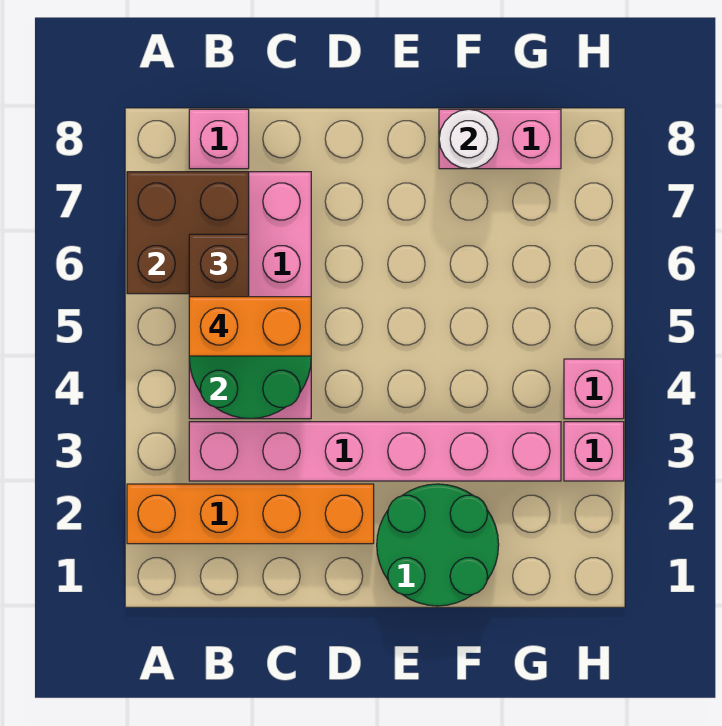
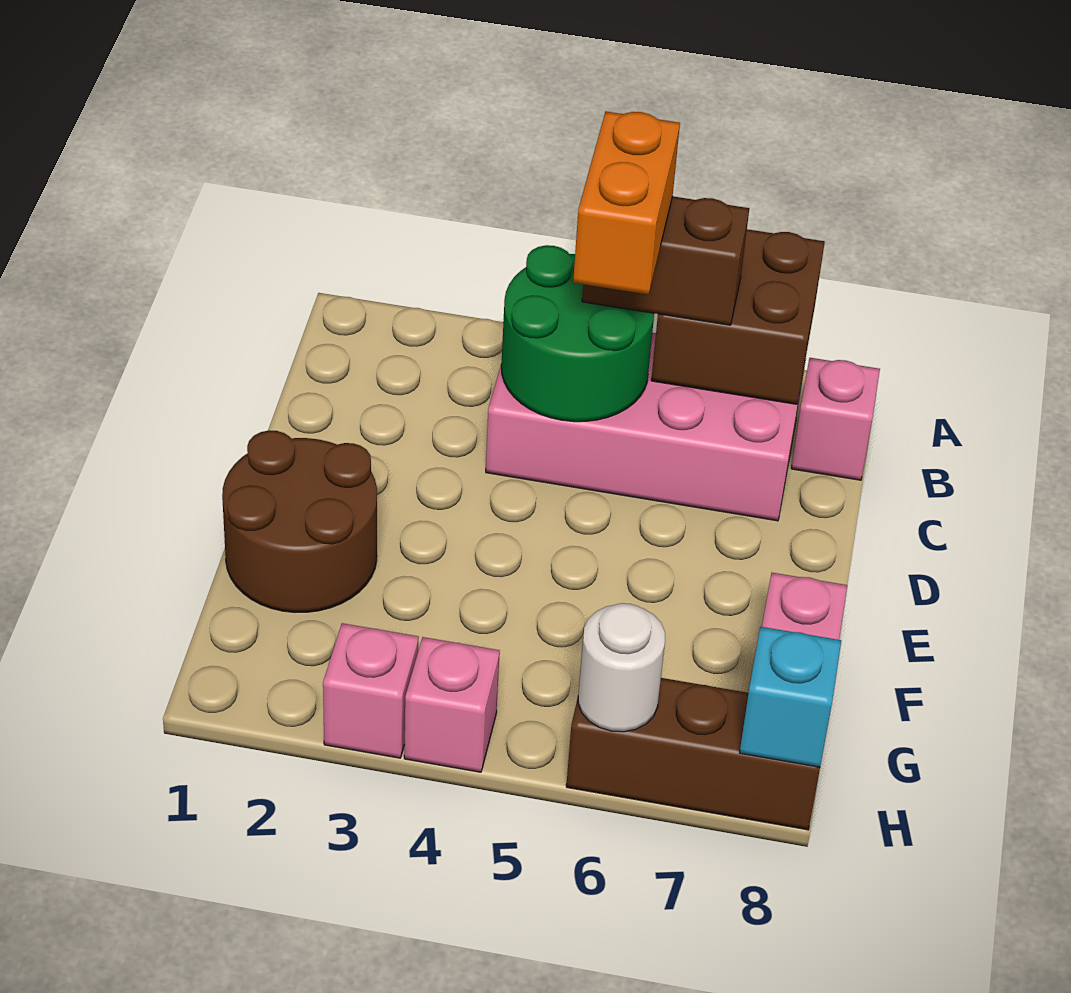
orange 1x4 brick [127,484,374,544] -> none
pink 1x6 brick [189,422,561,481] -> none
green 2x2 round brick [377,484,499,606] -> brown 2x2 round brick [222,430,377,612]
white 1x1 round brick [439,109,499,169] -> white 1x1 round brick moved to [578,603,665,732]
none -> brown 1x3 brick [566,678,820,830]
none -> cyan 1x1 brick [740,627,841,767]

